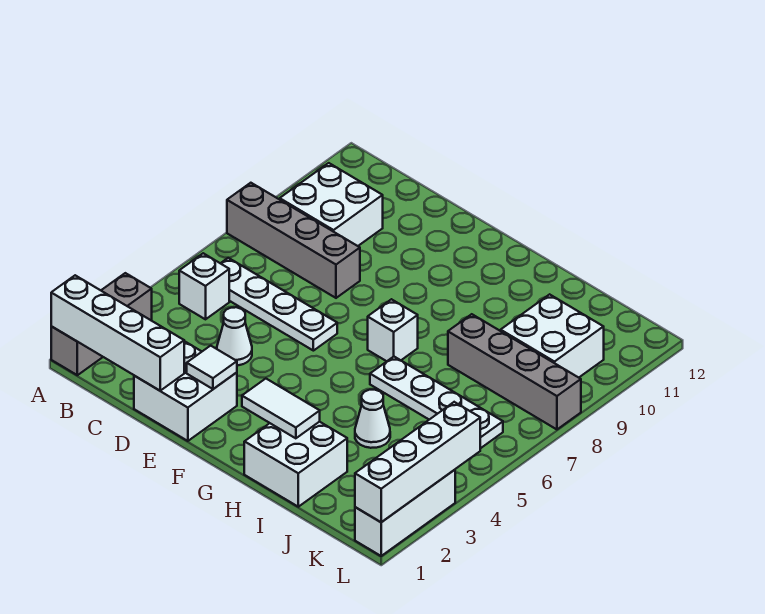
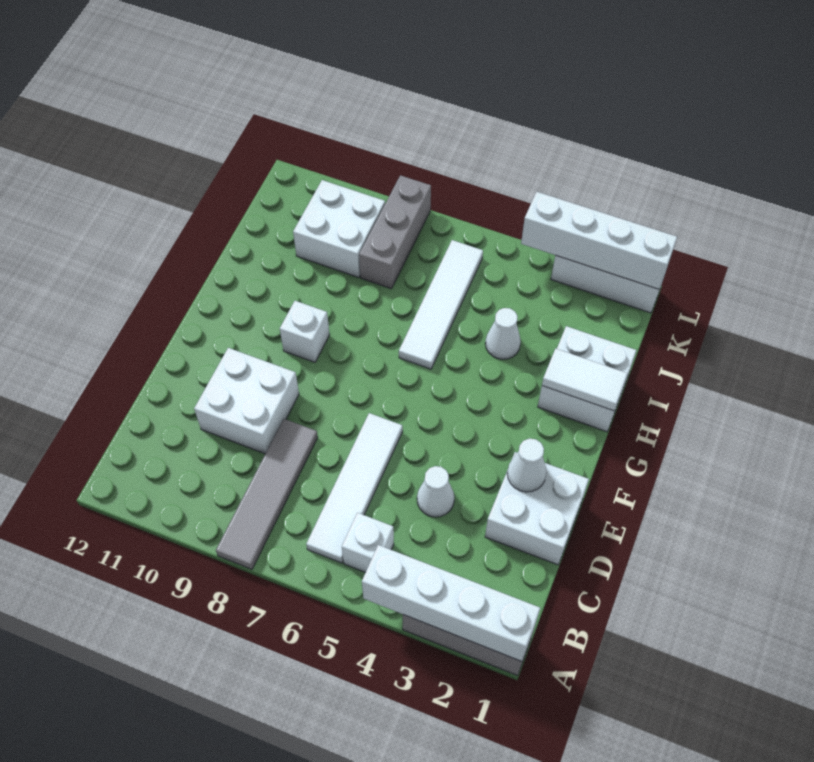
white 1x4 brick [51,275,184,391] -> white 1x4 brick turned to [362,545,540,661]
grey 1x4 brick [227,183,360,298] -> grey 1x4 tile [216,419,318,569]
white 1x4 plate [221,258,337,351] -> white 1x4 tile [306,413,403,563]
white 2x2 brick [280,163,383,246] -> white 2x2 brick moved to [194,348,299,454]
white 1x1 tile [187,346,237,389] -> white 1x1 cone [507,439,546,492]
white 1x2 tile [242,379,320,438] -> white 1x2 tile turned to [542,349,628,411]
white 1x1 brick [368,299,418,361] -> white 1x1 brick moved to [280,301,330,362]
white 1x4 plate [370,357,503,448] -> white 1x4 tile [399,240,483,369]
grey 1x4 brick [448,314,581,429] -> grey 1x3 brick [359,175,431,289]

